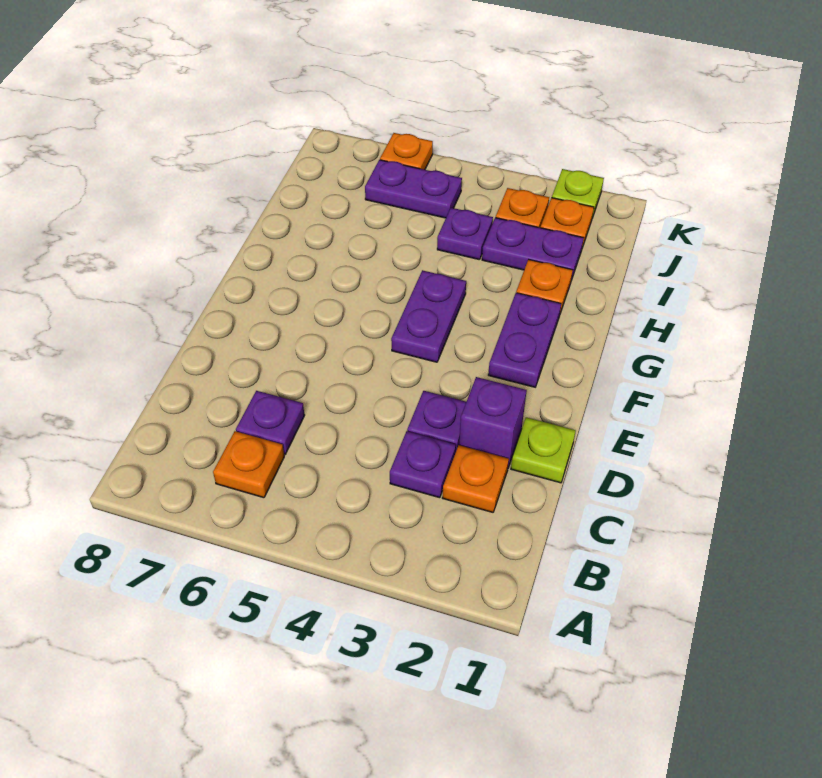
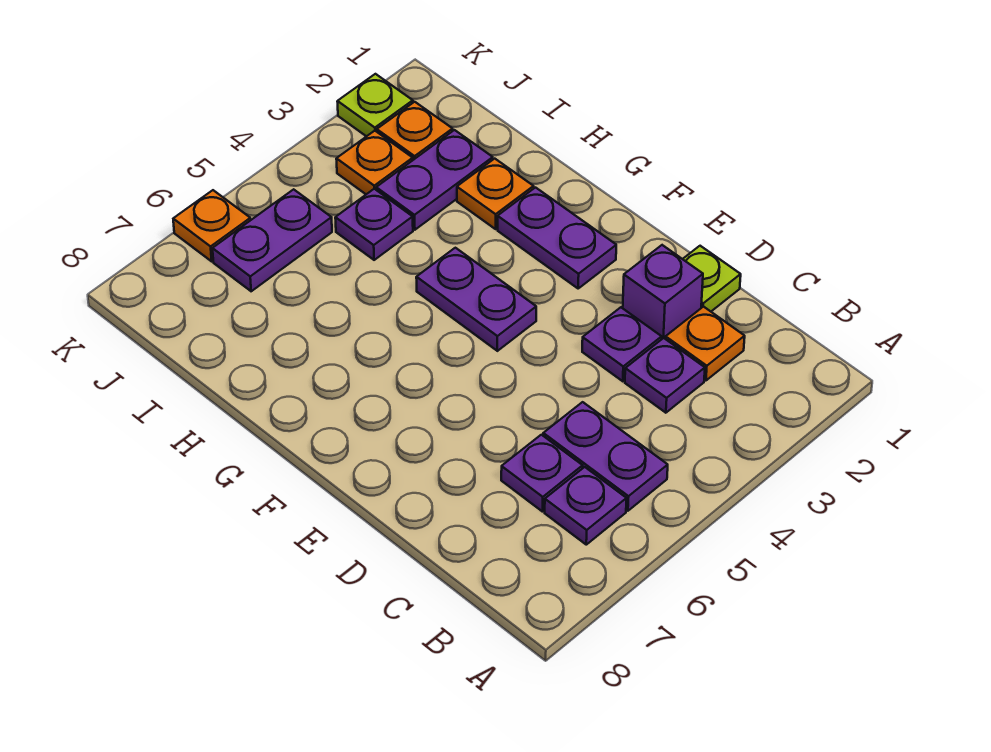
none -> purple 1x2 plate [543,402,668,511]
orange 1x1 plate [213,431,284,498] -> purple 1x1 plate [545,467,627,545]

